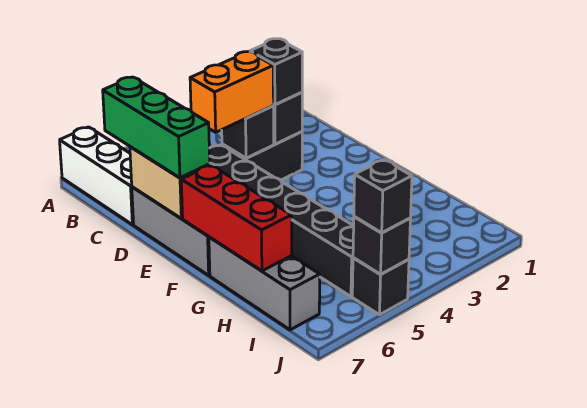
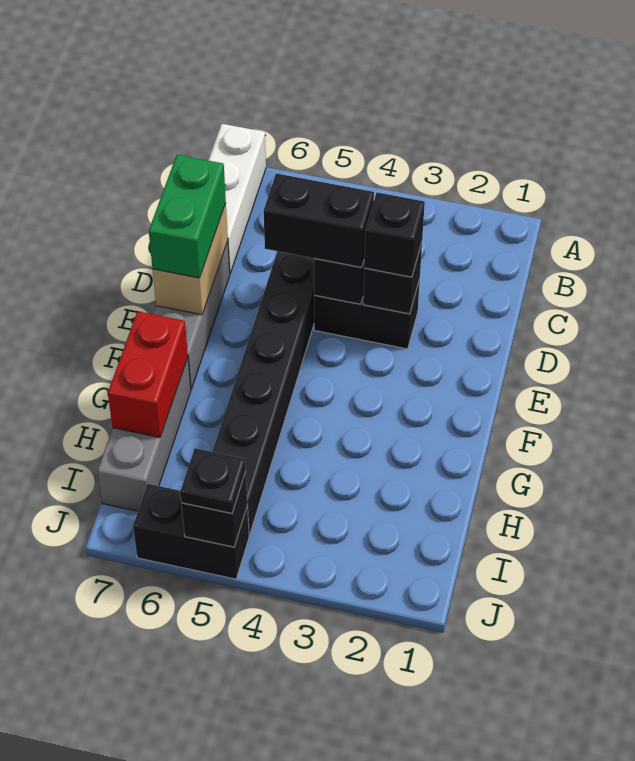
green 1x3 brick [103,77,210,178] -> green 1x2 brick [149,155,226,278]
orange 1x2 brick [190,52,274,132] -> black 1x2 brick [264,173,374,267]
red 1x3 brick [181,165,292,271] -> red 1x2 brick [108,311,188,437]
black 1x1 brick [352,258,409,315] -> black 1x2 brick [133,484,249,579]
black 1x1 brick [354,160,412,233] -> black 1x1 plate [180,448,246,513]

